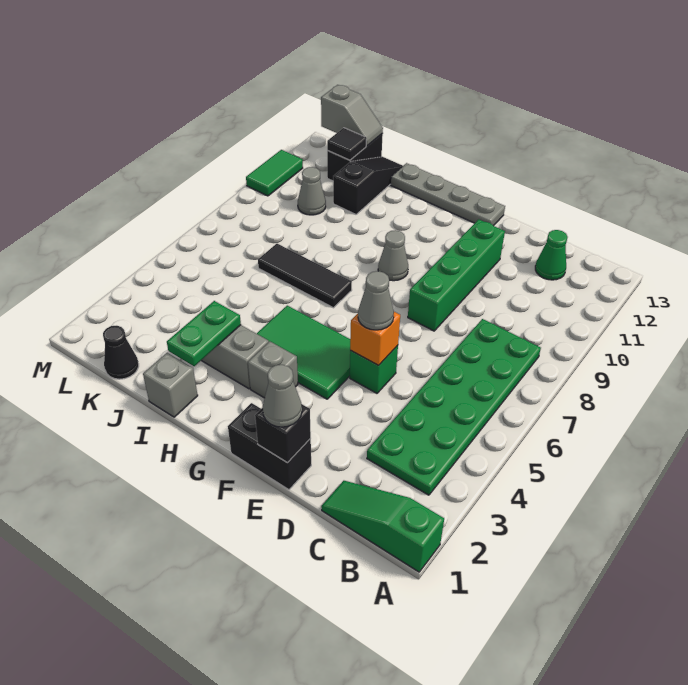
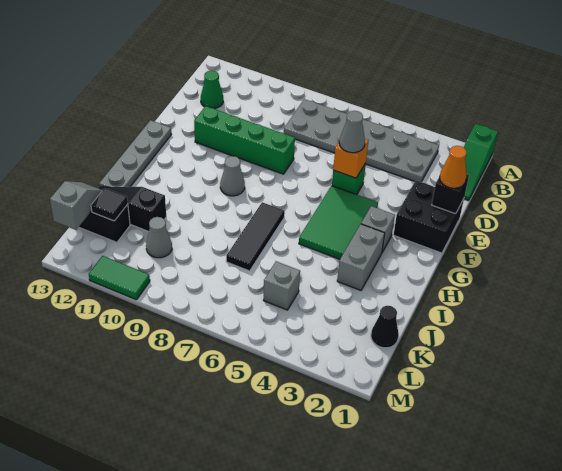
green 2x6 plate [367,319,541,495] -> grey 2x6 plate [284,99,439,182]
black 1x2 brick [228,403,311,490] -> black 2x2 brick [393,180,464,253]
grey 1x1 cone [263,365,302,427] -> orange 1x1 cone [440,146,466,188]
grey 1x1 brick [143,353,198,417] -> grey 1x1 brick moved to [264,261,300,310]
green 1x2 plate [167,301,241,366] -> none

